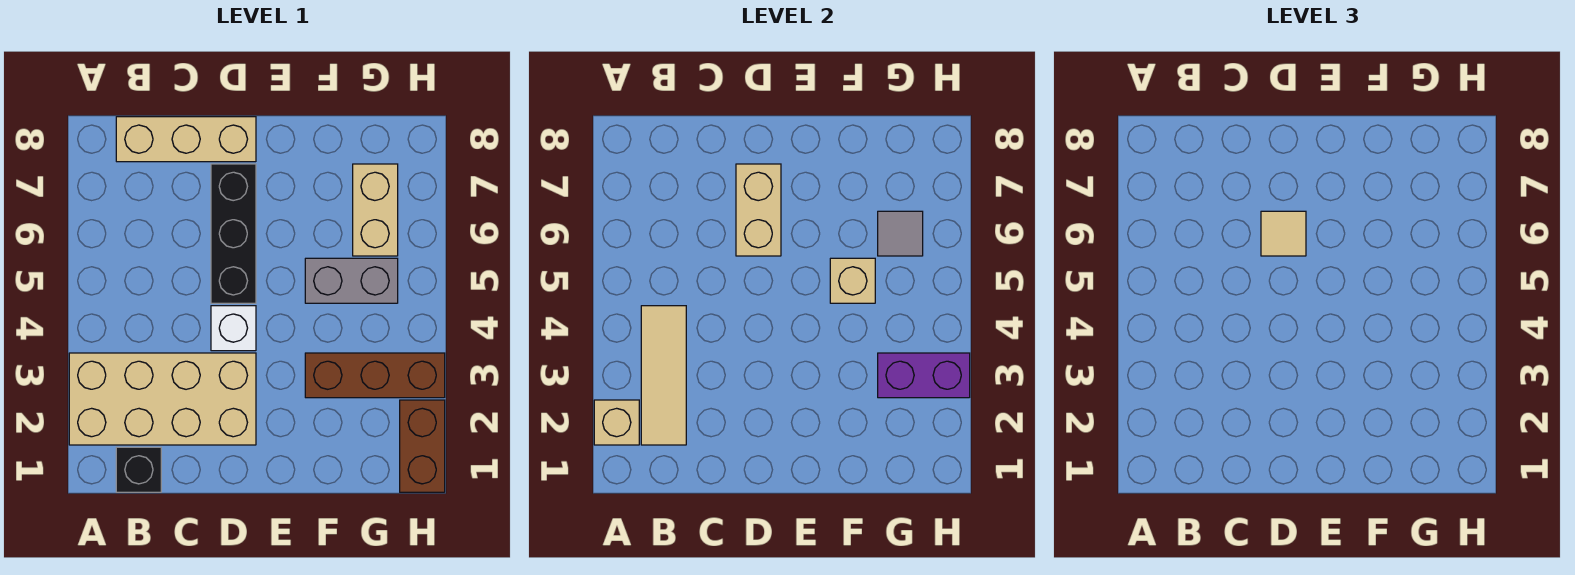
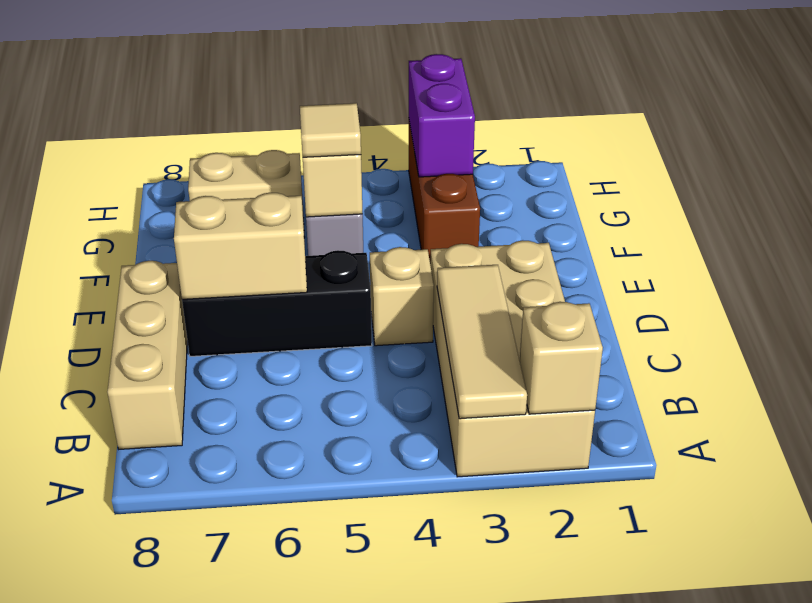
black 1x1 brick [116,447,161,492] -> none
tan 1x3 tile [641,306,686,445] -> tan 1x3 tile turned to [437,265,527,419]
white 1x1 brick [211,306,256,351] -> tan 1x1 brick [370,247,434,346]
tan 1x1 tile [1261,211,1306,256] -> tan 1x1 tile moved to [300,103,361,157]
grey 1x1 tile [878,211,923,256] -> none
brown 1x2 brick [400,400,445,492] -> none

